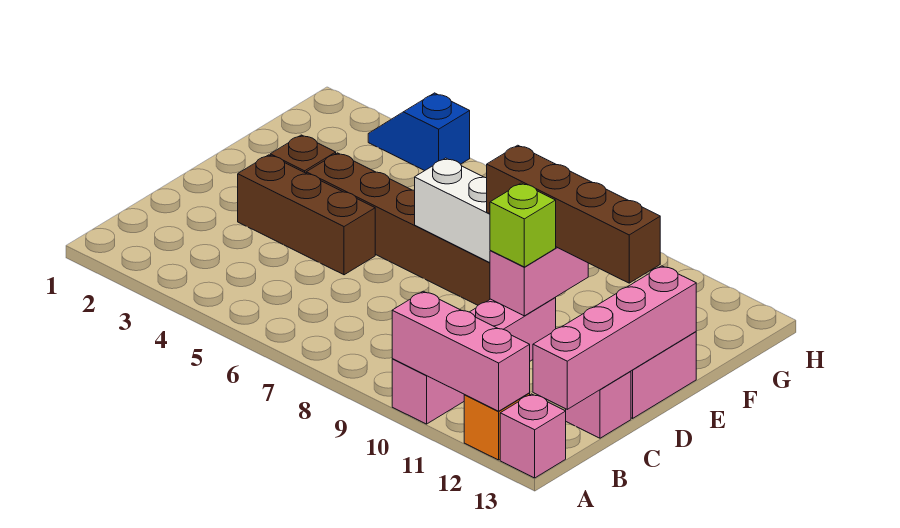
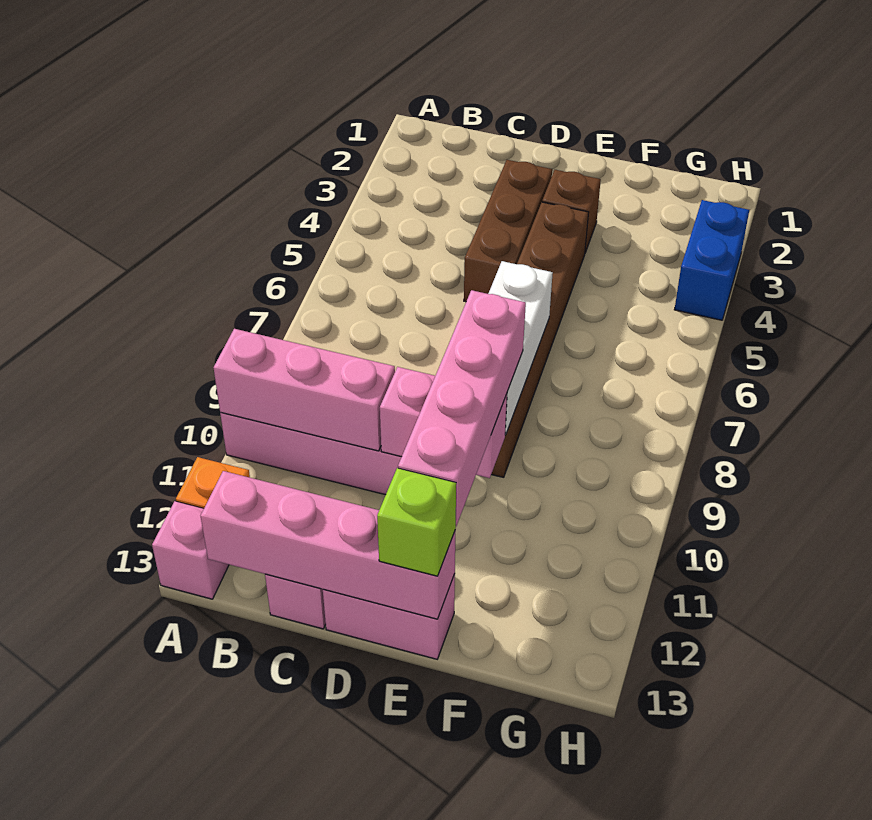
pink 1x3 brick [392,291,530,411] -> pink 1x3 brick turned to [214,329,395,451]
lime 1x1 brick [490,183,556,267] -> lime 1x1 brick moved to [377,468,456,576]
brown 1x4 brick [487,145,660,283] -> pink 1x4 brick [398,290,526,526]
blue 1x2 slope [368,93,470,171] -> blue 1x2 brick [674,200,749,320]

